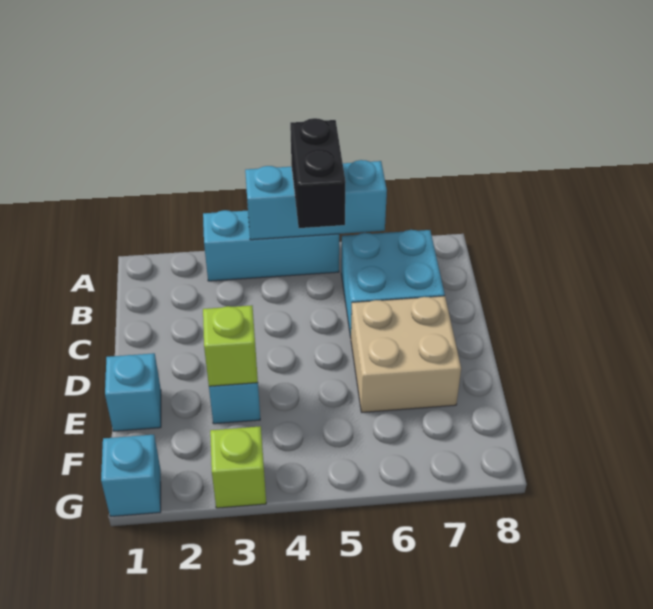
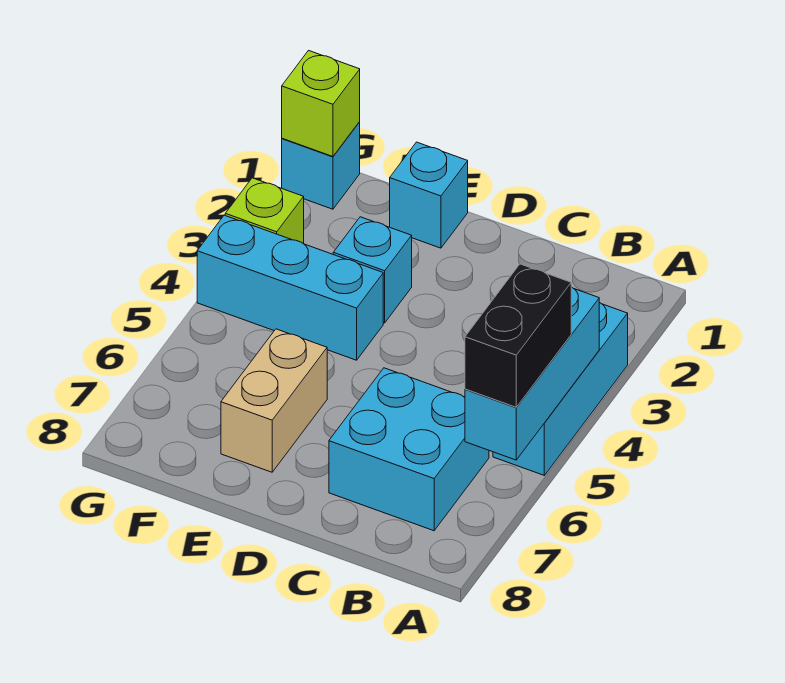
black 1x2 brick [290,118,346,228] -> black 1x2 brick turned to [465,264,571,407]
tan 2x2 brick [351,296,461,412] -> tan 1x2 brick [221,329,327,472]
lime 1x1 brick [203,305,258,386] -> lime 1x1 brick moved to [282,51,360,156]
none -> cyan 1x3 brick [197,215,383,360]

